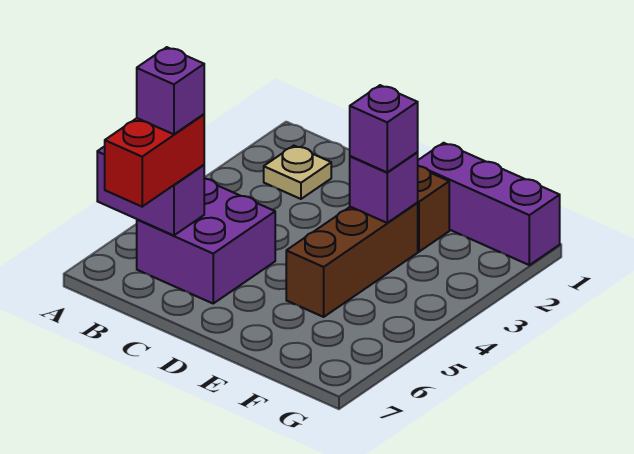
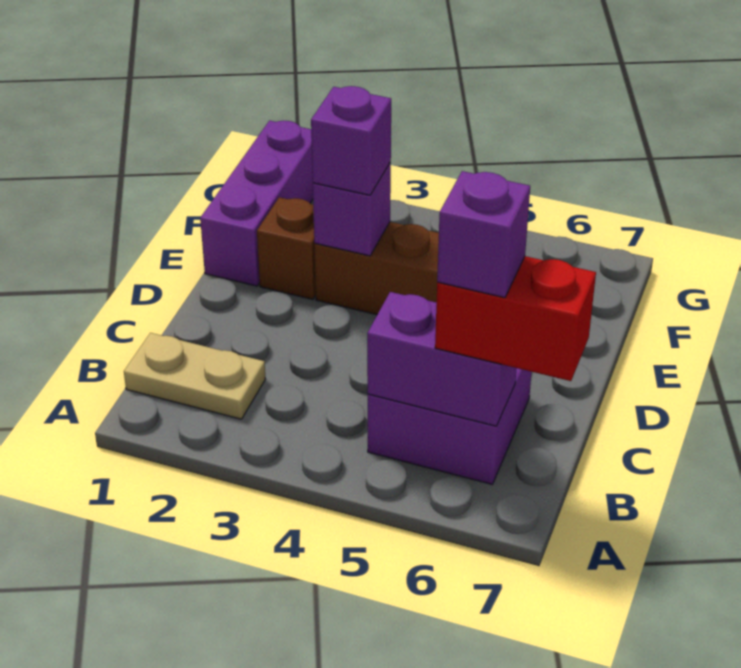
purple 1x2 brick [97,146,204,235] -> purple 1x2 brick turned to [367,292,517,426]
tan 1x1 plate [264,146,331,199] -> tan 1x2 plate [124,333,265,419]

